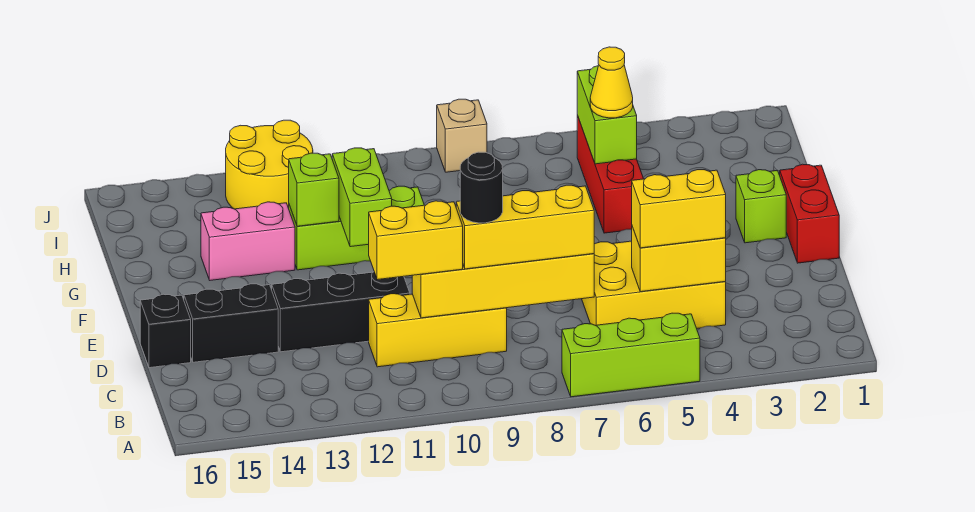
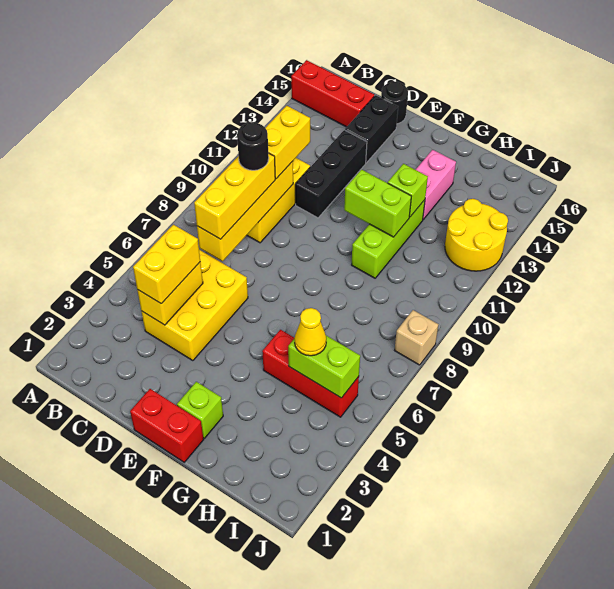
lime 1x3 brick [562,313,700,397] -> none
none -> red 1x3 brick [291,60,374,127]
black 1x1 brick [140,294,191,368] -> black 1x1 round brick [381,82,408,124]

